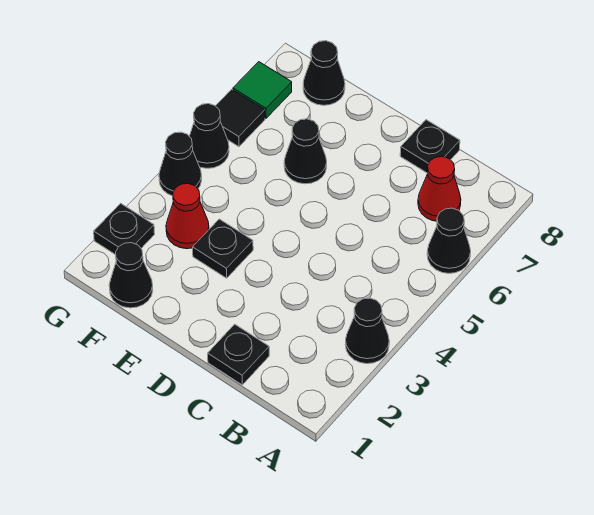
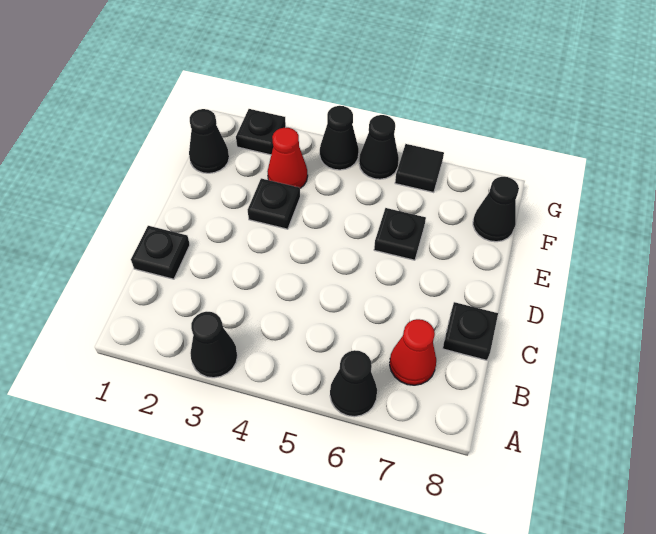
black 1x1 cone [284,119,327,184] -> black 1x1 plate [374,208,426,260]
green 1x1 tile [233,62,292,118] -> none

